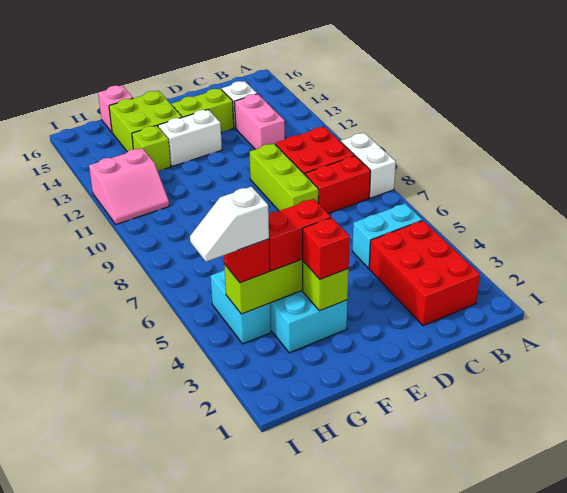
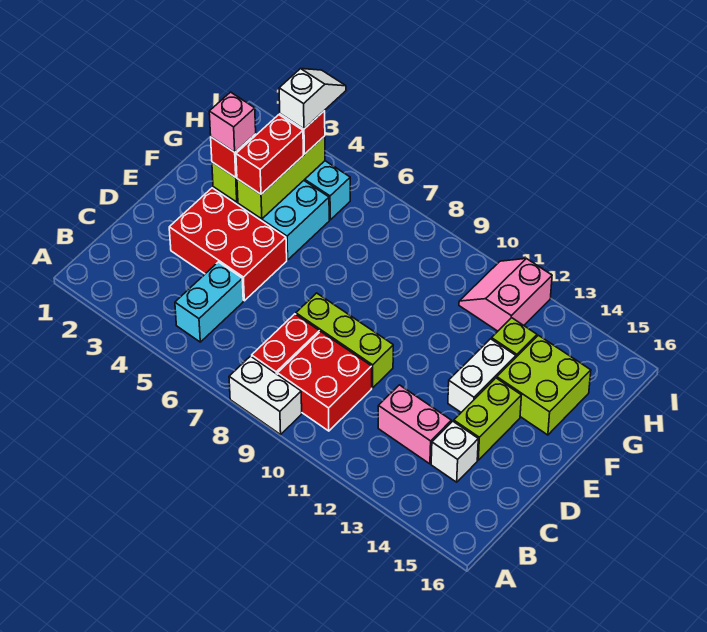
red 2x3 brick [369,220,480,326] -> red 2x3 brick moved to [169,188,287,301]
pink 1x1 brick [98,86,133,132] -> pink 1x1 brick moved to [209,92,256,152]

